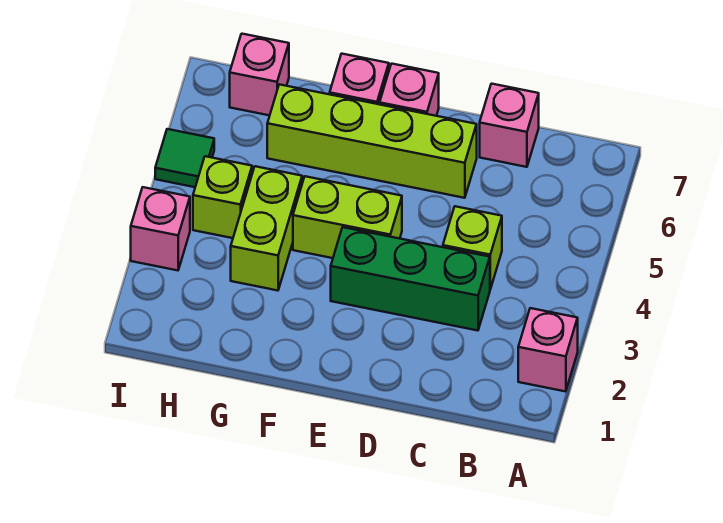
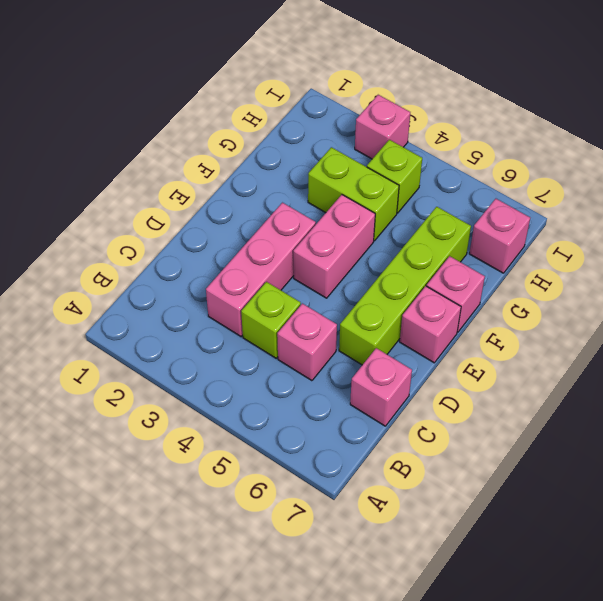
pink 1x1 brick [518,308,578,392] -> pink 1x1 brick moved to [277,303,337,381]
green 1x3 brick [331,227,490,331] -> pink 1x3 brick [206,203,316,337]
lime 1x2 brick [293,176,402,258] -> pink 1x2 brick [293,195,375,298]
green 1x1 tile [155,129,214,187] -> none

